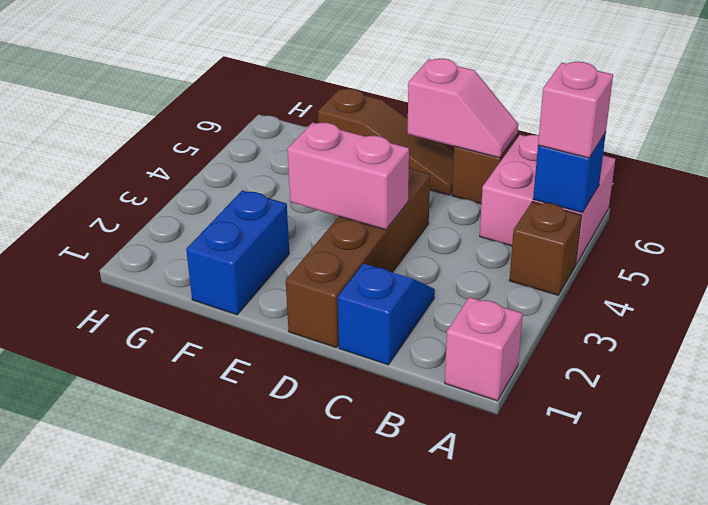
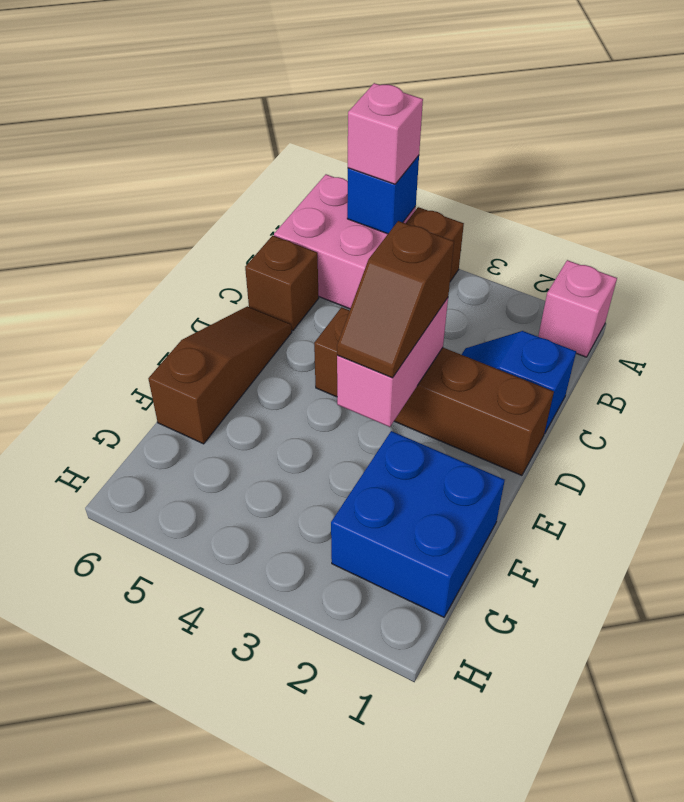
pink 1x2 slope [408,58,518,158] -> none
none -> brown 1x2 slope [337,221,454,378]
blue 1x2 brick [186,191,289,315] -> blue 2x2 brick [331,431,505,617]

